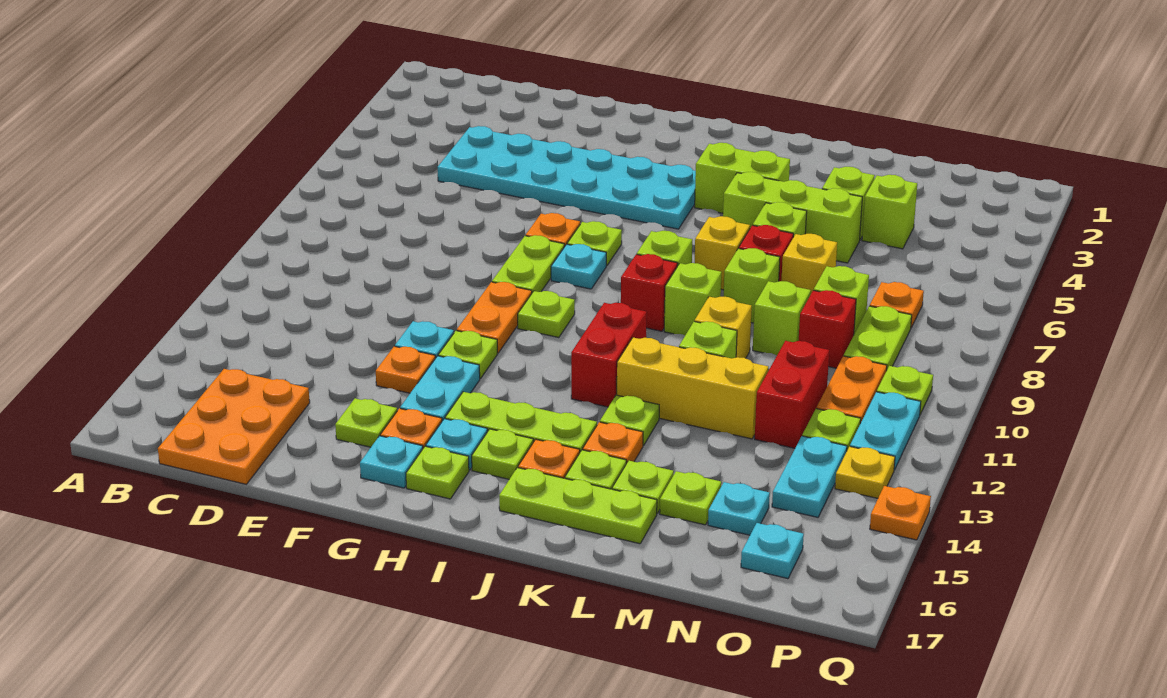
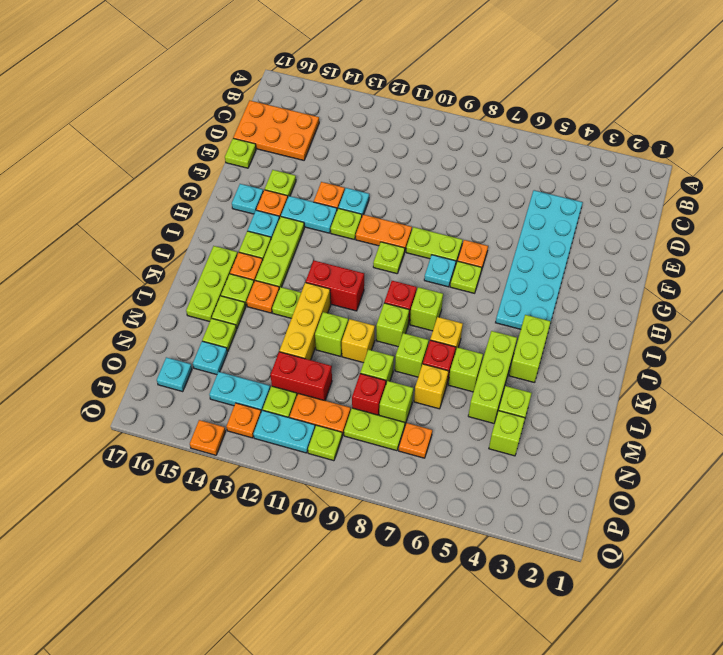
lime 1x1 plate [406,446,469,499] -> lime 1x1 plate moved to [225,138,256,168]
yellow 1x1 plate [835,447,895,498] -> orange 1x1 plate [226,403,261,438]

